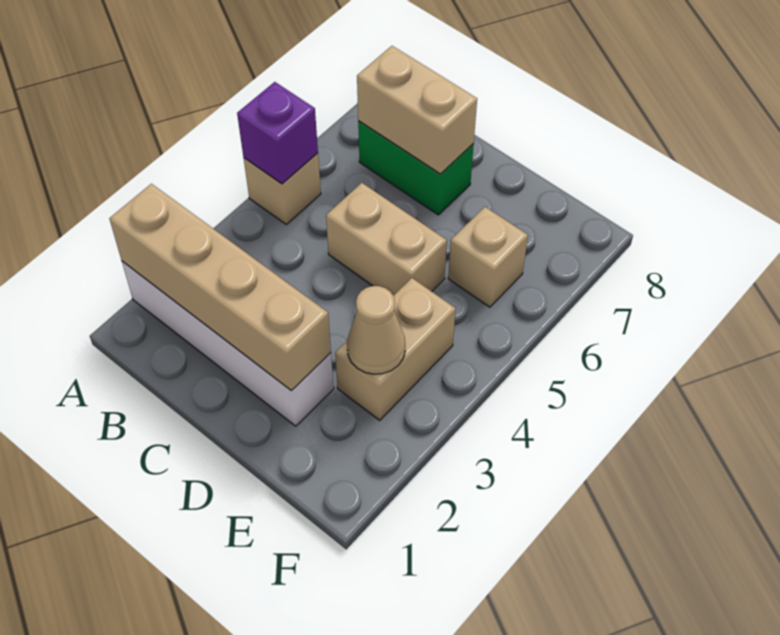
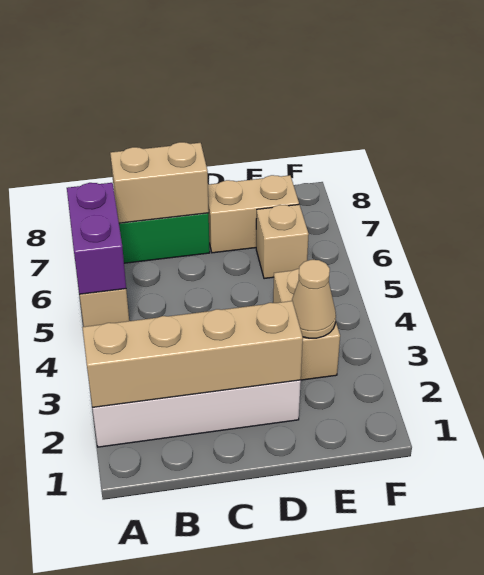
purple 1x1 brick [237,82,318,184] -> purple 1x2 brick [67,183,126,294]
tan 1x2 brick [326,183,447,296] -> tan 1x2 brick moved to [208,175,299,253]

